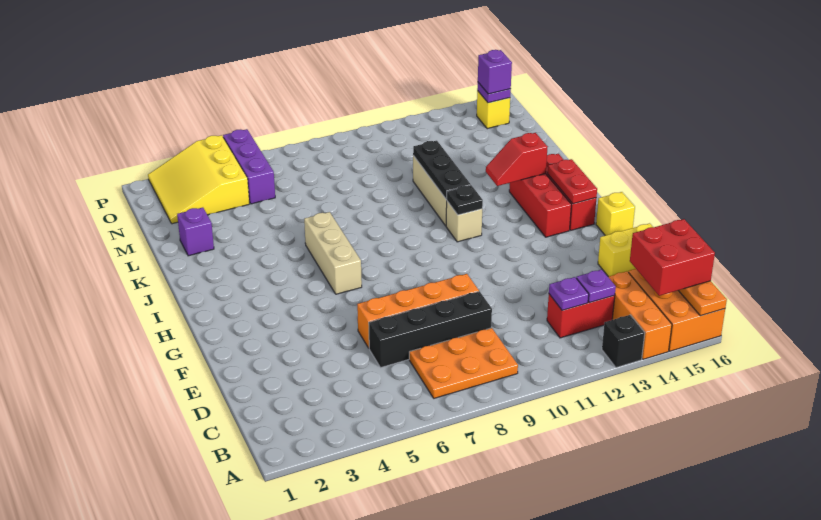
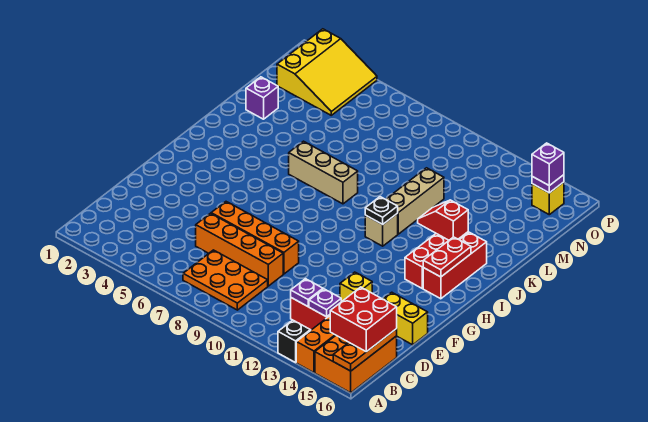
black 1x4 brick [369,291,492,368] -> orange 1x4 brick [196,213,283,286]
yellow 1x1 brick [596,192,635,236] -> yellow 1x1 brick moved to [340,272,372,302]
tan 1x3 brick [304,212,362,294] -> tan 1x3 brick turned to [289,141,358,204]
black 1x3 plate [413,141,471,199] -> none
yellow 3x3 slope [148,135,249,224] -> yellow 3x3 slope turned to [277,29,377,115]
purple 1x3 brick [223,129,275,204] -> none

